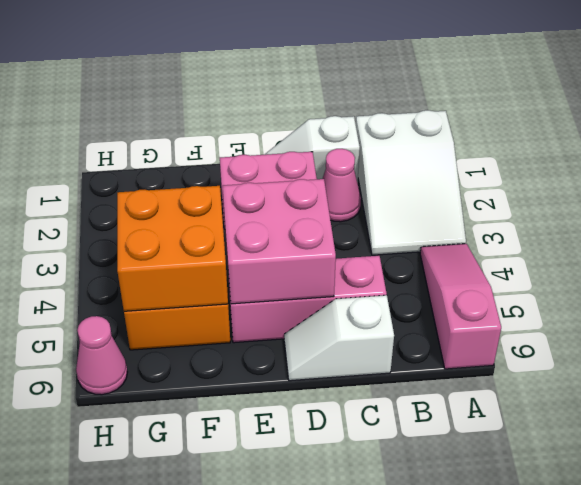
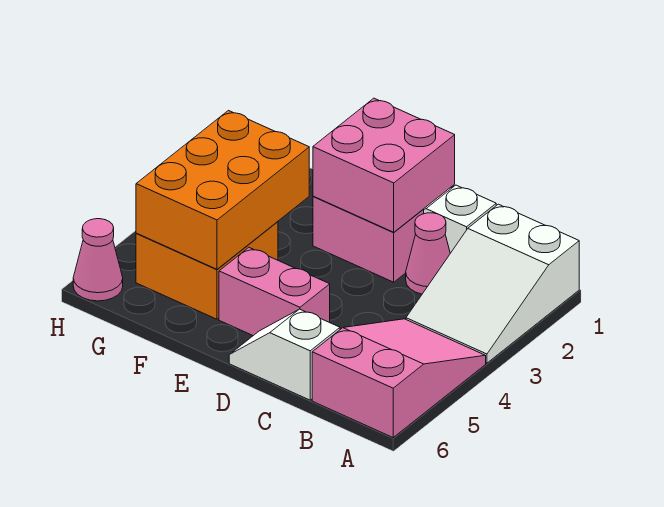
pink 1x3 slope [420,244,501,369] -> pink 2x3 slope [312,319,486,437]
pink 1x3 brick [228,256,387,343] -> pink 1x2 brick [219,248,330,336]
pink 2x2 brick [223,179,336,304] -> pink 2x2 brick moved to [313,98,455,232]
orange 2x2 brick [117,186,228,311] -> orange 2x3 brick [136,111,309,269]

